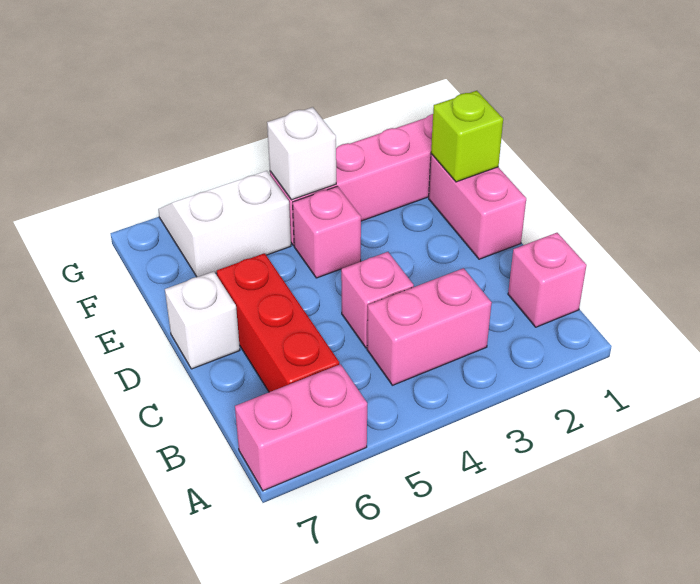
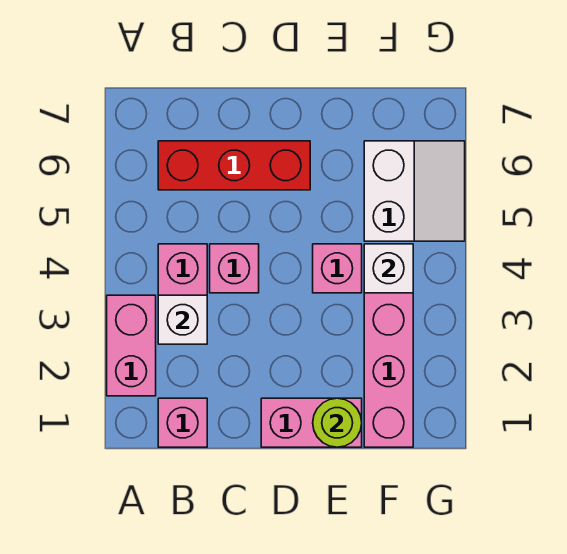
pink 1x2 brick [235,364,367,491] -> pink 1x2 brick moved to [107,295,156,396]
white 1x1 brick [165,271,240,369] -> white 1x1 brick moved to [158,295,207,344]
lime 1x1 brick [431,91,503,182] -> lime 1x1 round brick [313,398,362,447]

